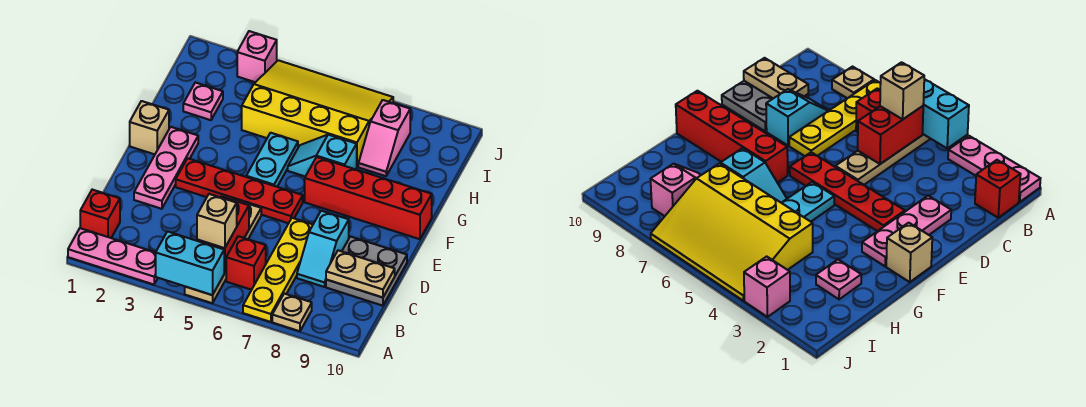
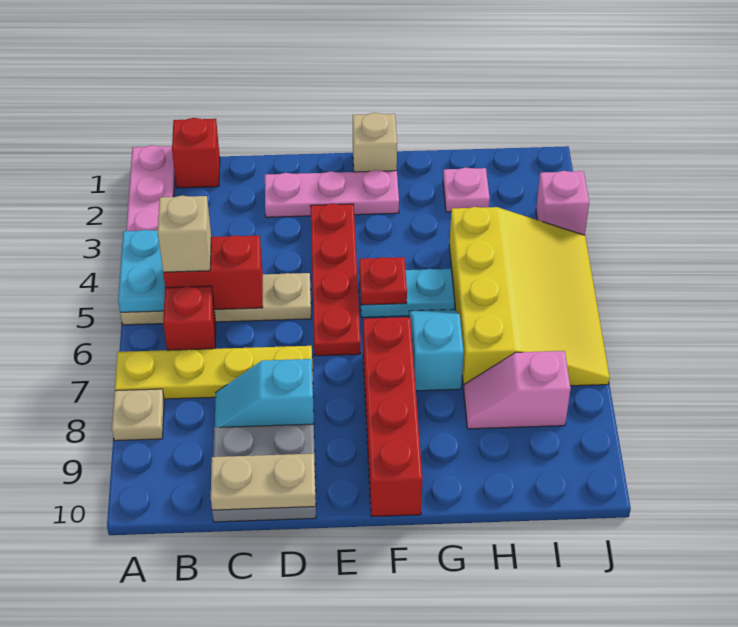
cyan 1x2 brick [156,231,224,295] -> cyan 1x2 plate [118,230,165,312]
tan 1x2 plate [326,250,395,297] -> tan 1x2 plate turned to [211,454,316,510]
none -> red 1x1 plate [359,257,407,305]

